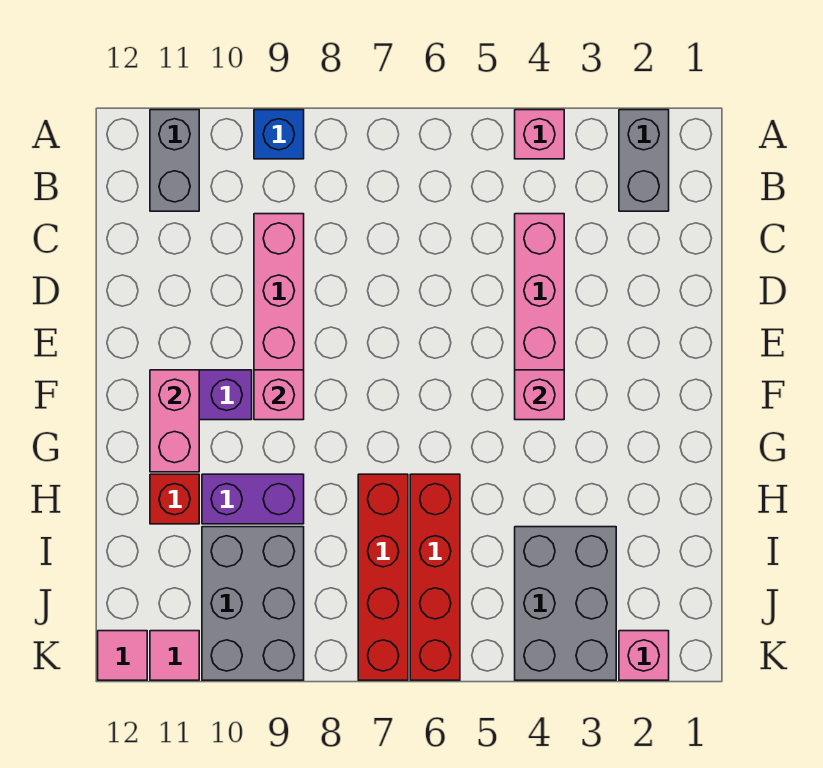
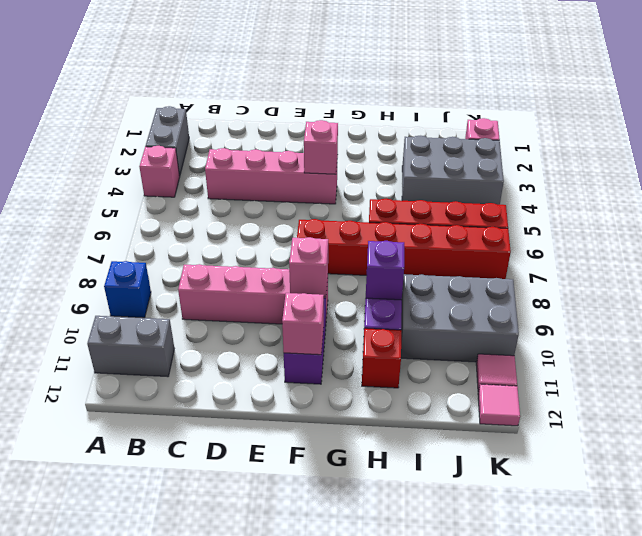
grey 1x2 brick [619,110,669,211] -> grey 1x2 brick turned to [146,106,189,176]
pink 1x2 brick [150,370,199,472] -> pink 1x1 brick [282,293,324,355]
red 1x4 brick [358,474,408,680] -> red 1x6 brick [297,219,511,279]
none -> purple 1x1 brick [366,241,404,300]

